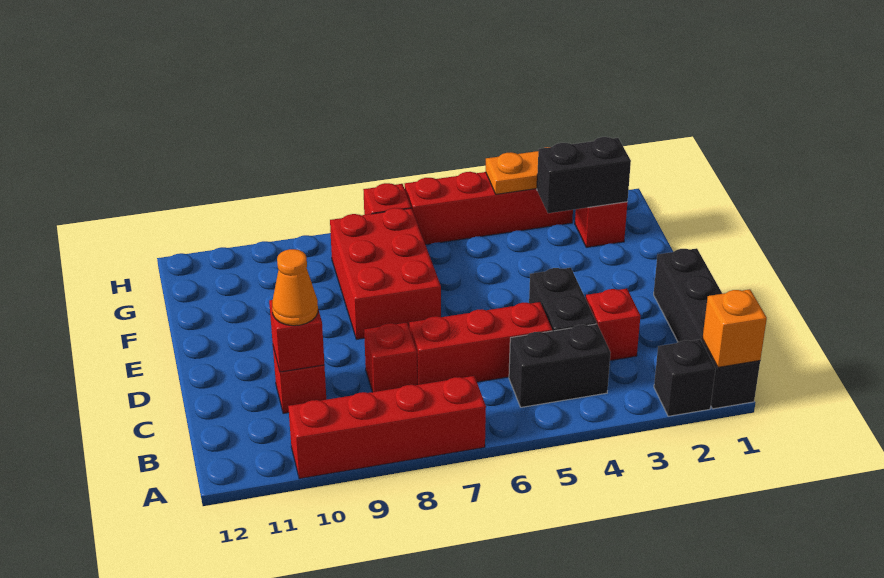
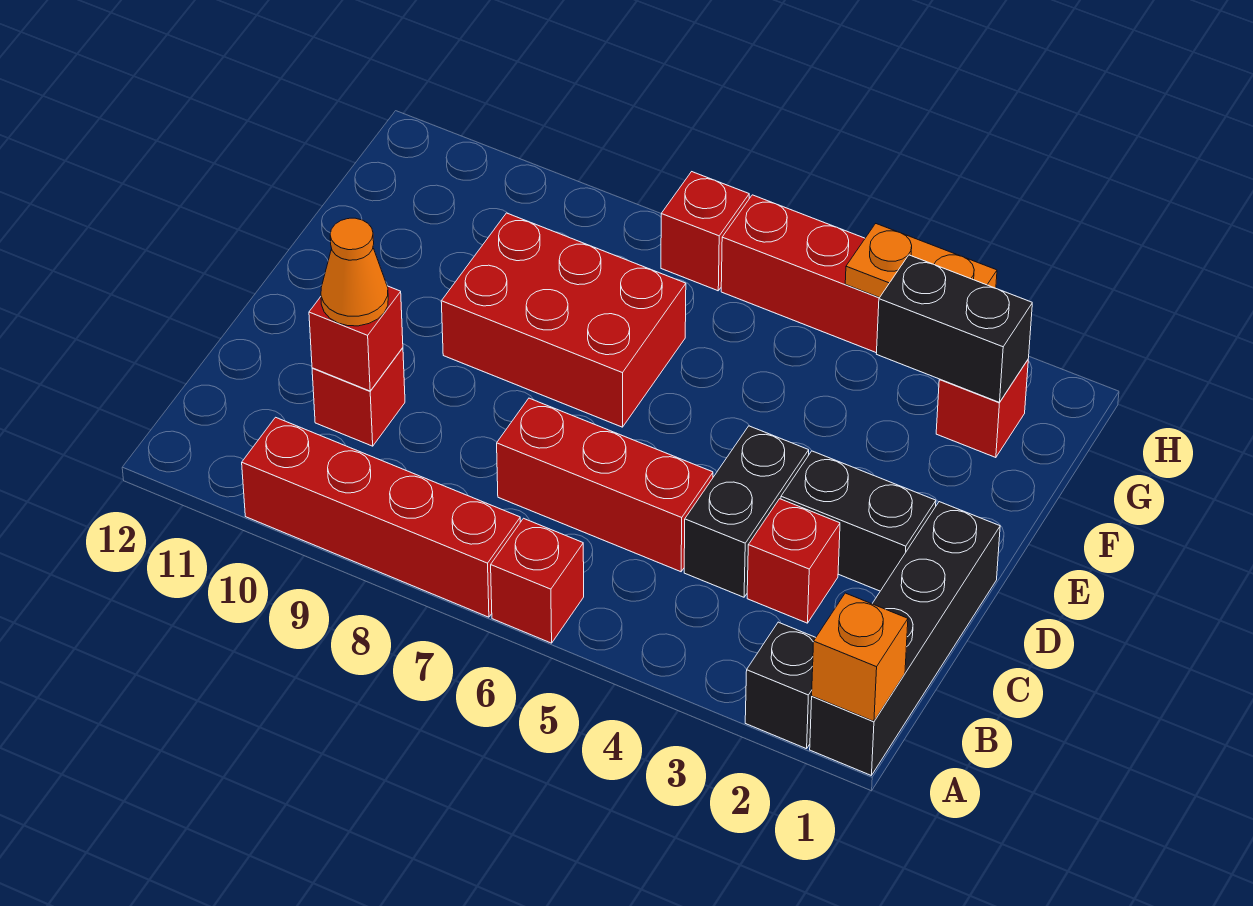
black 1x2 brick [509,324,611,407] -> black 1x2 brick moved to [781,451,936,591]
red 1x1 brick [364,323,417,392] -> red 1x1 brick moved to [491,518,584,643]
red 2x3 brick [330,208,441,339] -> red 2x3 brick turned to [441,213,686,427]

